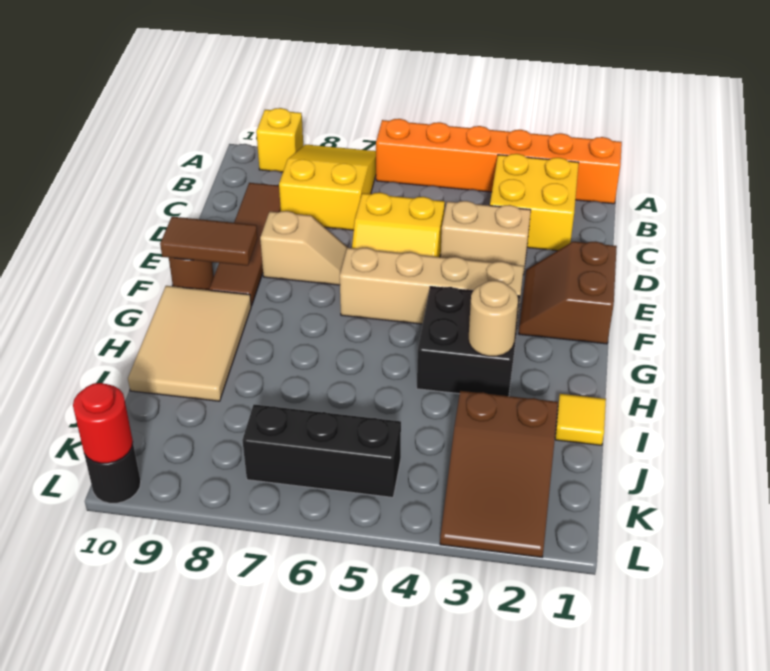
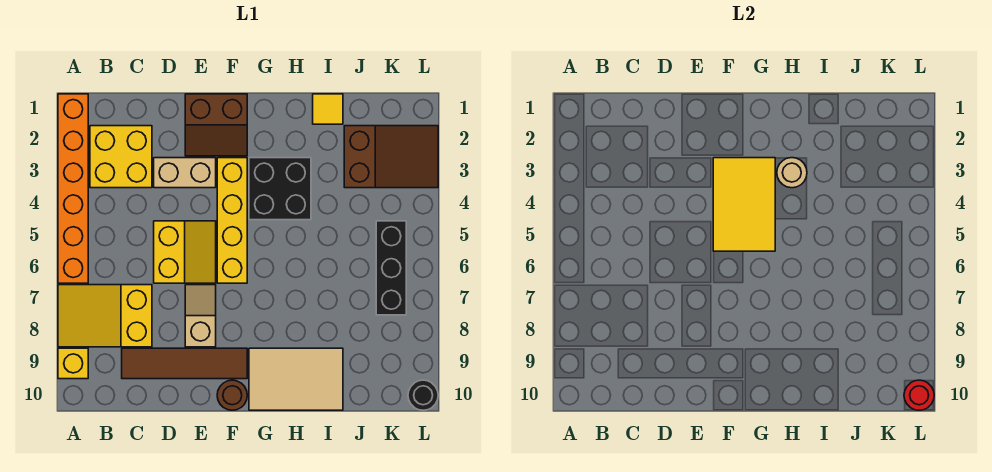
tan 1x2 brick [441,201,531,275] -> tan 1x2 brick turned to [154,158,216,188]
tan 1x4 brick [340,248,524,326] -> yellow 1x4 brick [217,158,247,283]
none -> yellow 2x3 tile [713,158,775,251]
brown 1x2 tile [160,217,258,266] -> none

